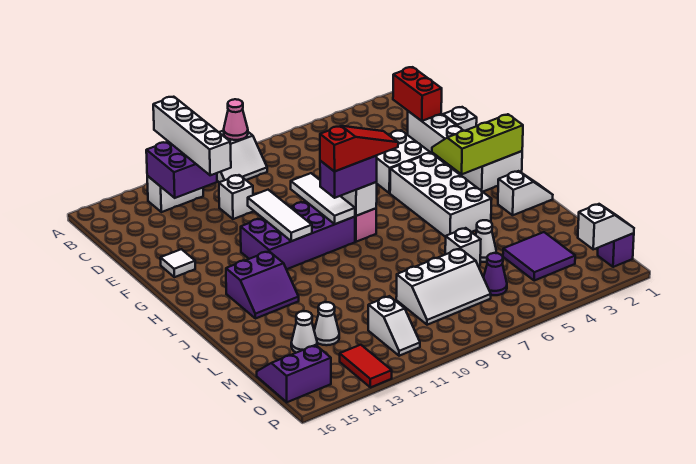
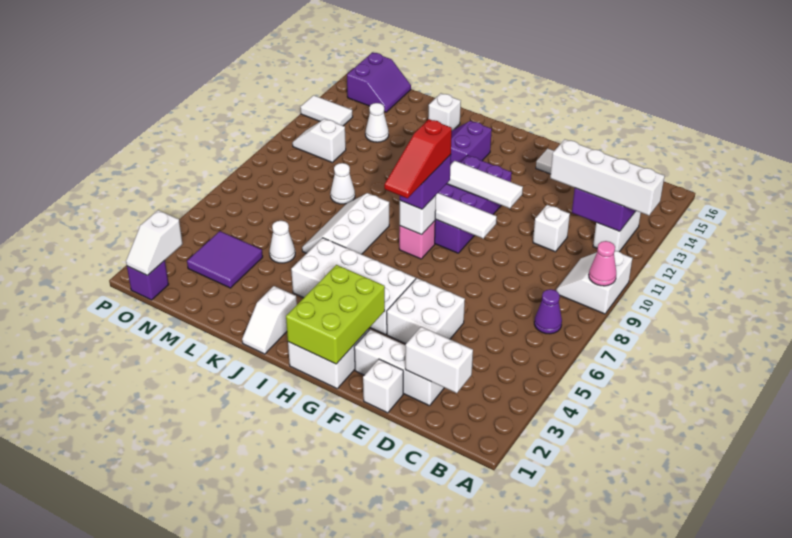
red 1x2 brick [393,67,442,121] -> white 1x2 brick [405,327,473,393]
lime 2x3 slope [432,114,523,174] -> lime 2x3 brick [286,265,385,364]
white 1x1 brick [445,228,481,266] -> white 1x1 brick moved to [428,93,461,130]
white 2x3 slope [396,249,491,325] -> white 2x3 slope moved to [302,193,389,254]
white 1x1 cone [291,311,317,353] -> white 1x1 cone moved to [330,163,355,204]
purple 1x1 cone [483,253,507,295] -> purple 1x1 cone moved to [534,289,562,334]
red 1x2 tile [340,345,392,388] -> white 1x2 tile [301,95,353,126]

